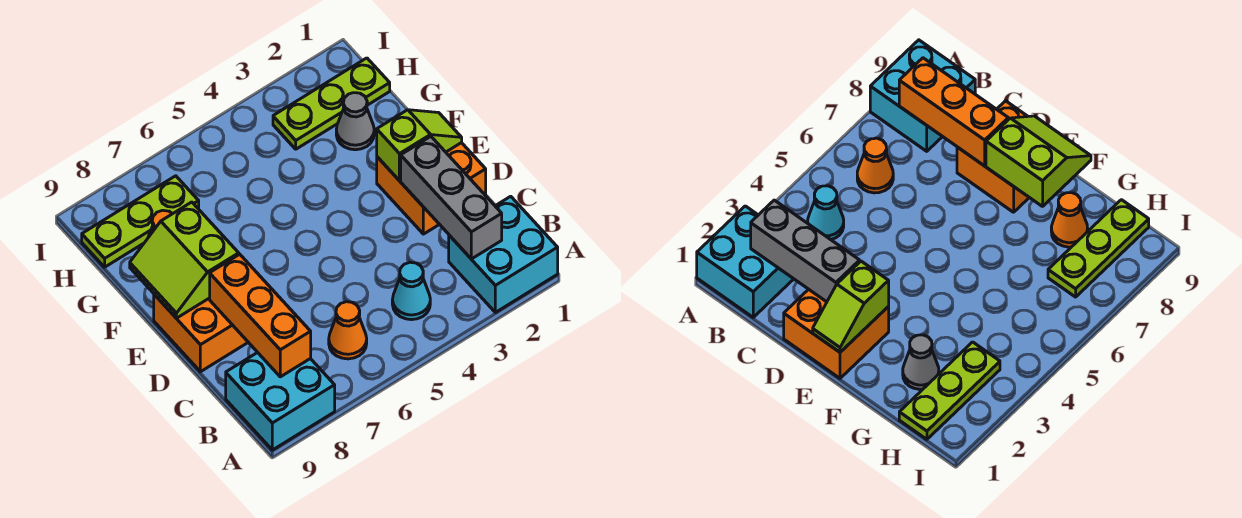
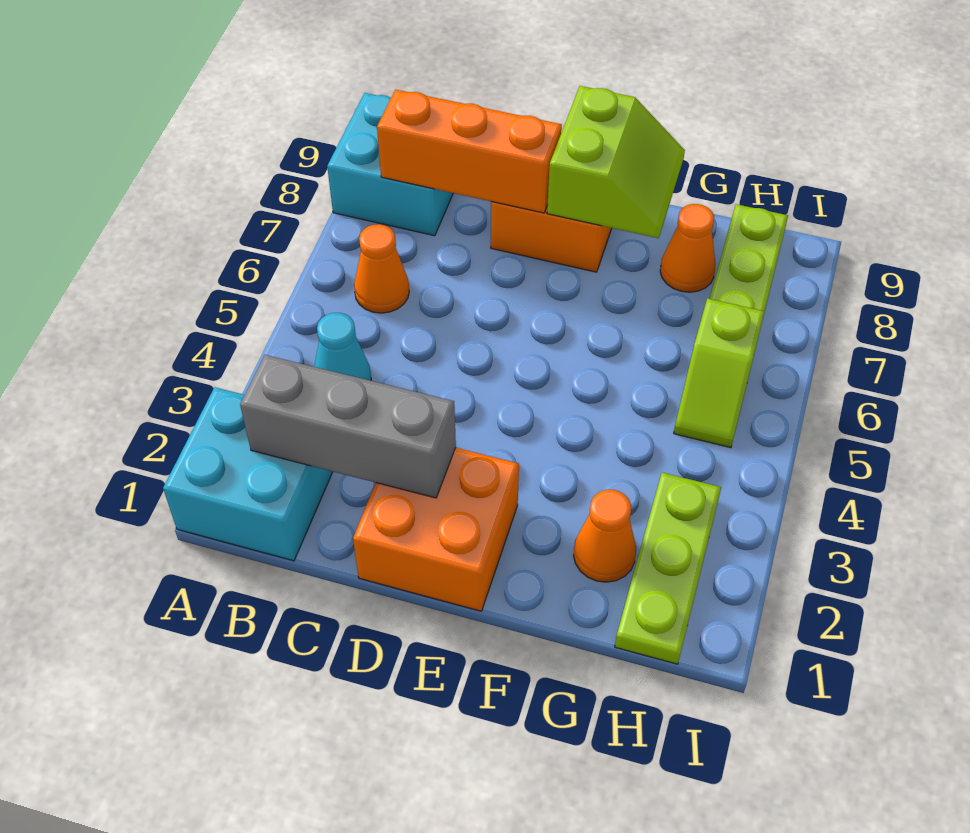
lime 1x2 slope [377,110,462,181] -> lime 1x2 slope moved to [674,298,765,448]
lime 2x2 slope [130,202,239,318] -> lime 2x2 slope turned to [547,86,685,238]
grey 1x1 cone [336,93,374,150] -> orange 1x1 cone [574,490,636,582]

